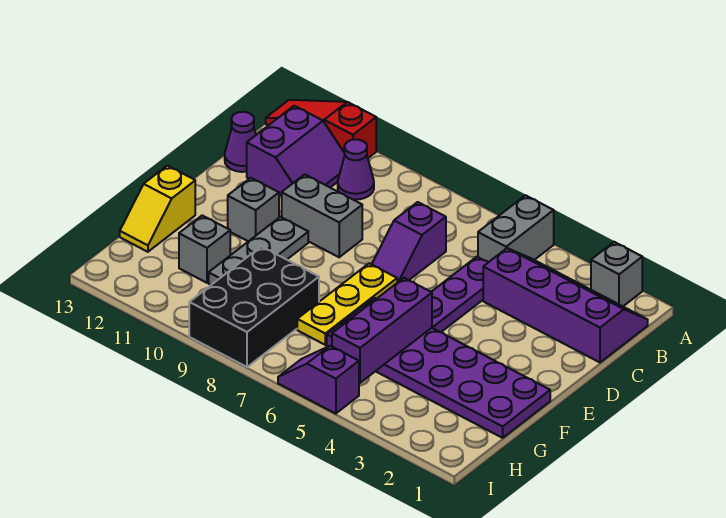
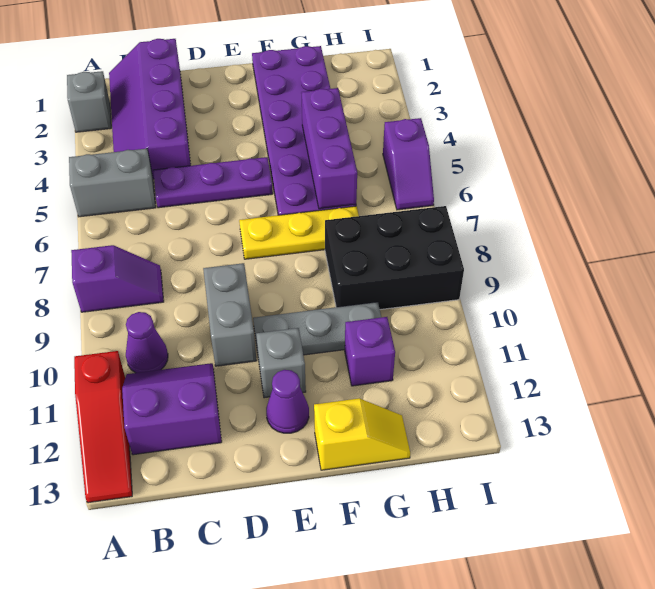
purple 1x2 slope [372,202,446,283] -> purple 1x2 slope moved to [71,245,164,312]
purple 1x1 cone [225,112,256,172] -> purple 1x1 cone moved to [266,370,309,433]
purple 1x3 brick [332,278,432,383] -> purple 1x3 brick turned to [301,88,357,209]
grey 1x1 brick [179,215,230,283] -> purple 1x1 brick [345,317,395,386]

